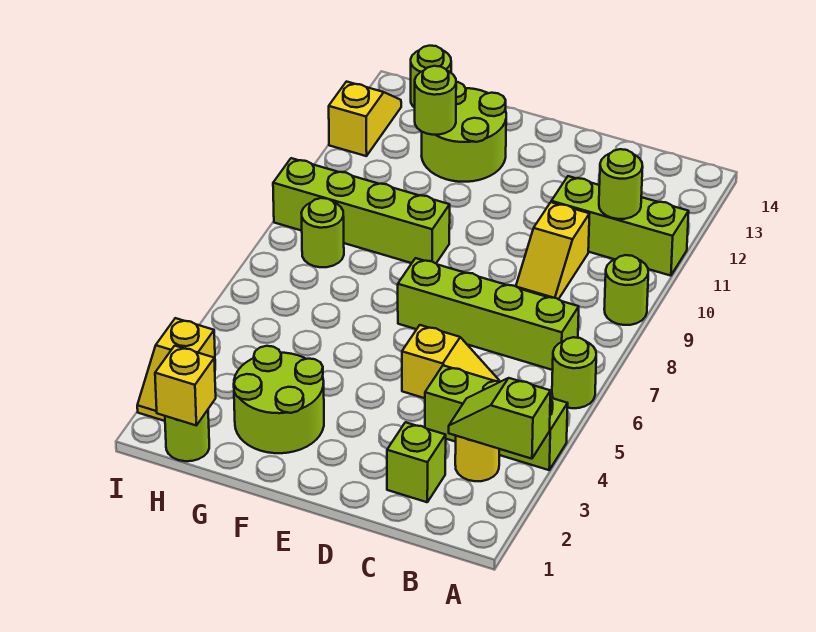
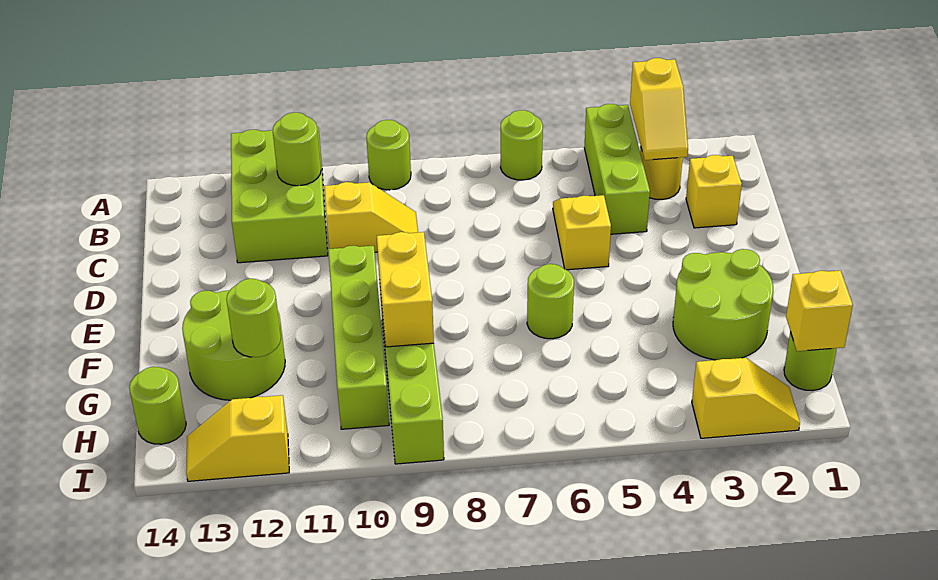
lime 1x2 slope [449,378,550,459] -> yellow 1x2 slope [630,58,688,160]
lime 1x3 brick [551,176,689,276] -> lime 2x3 brick [231,127,328,263]
lime 1x4 brick [398,258,579,370] -> lime 1x4 brick moved to [328,246,389,429]
lime 1x1 brick [387,422,446,502] -> yellow 1x1 brick [686,155,742,228]
none -> yellow 1x2 brick [377,232,434,347]
lime 1x1 round brick [301,198,344,267] -> lime 1x1 round brick moved to [527,264,574,339]

